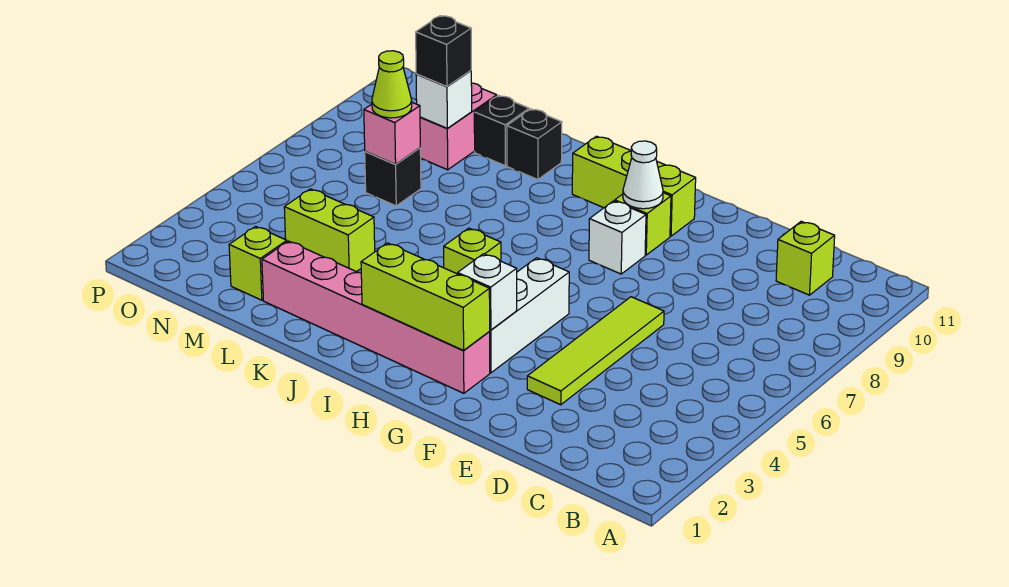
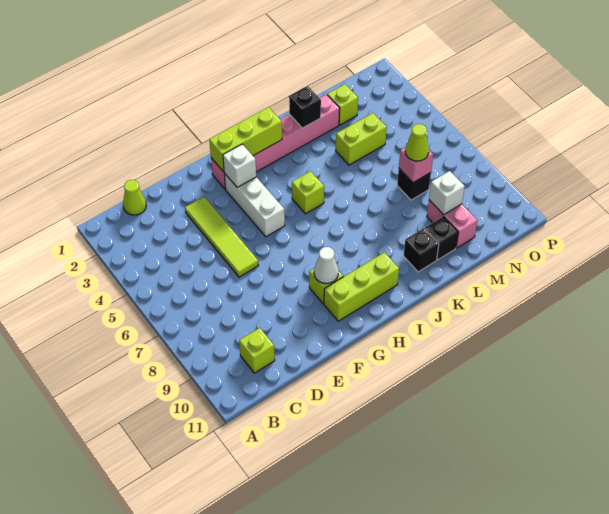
none -> lime 1x1 cone [123,180,146,215]
white 1x1 brick [589,201,646,274] -> none
black 1x1 brick [416,16,471,86] -> black 1x1 brick moved to [289,86,321,128]

